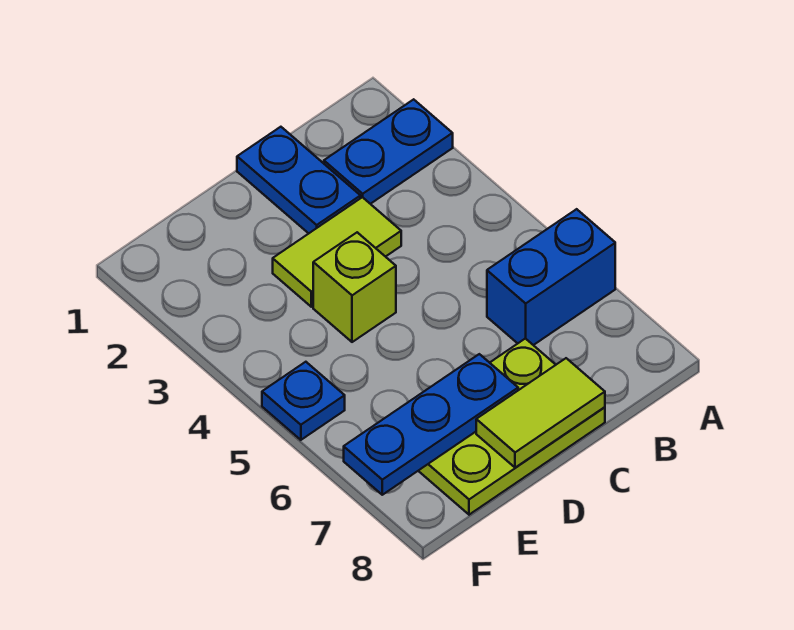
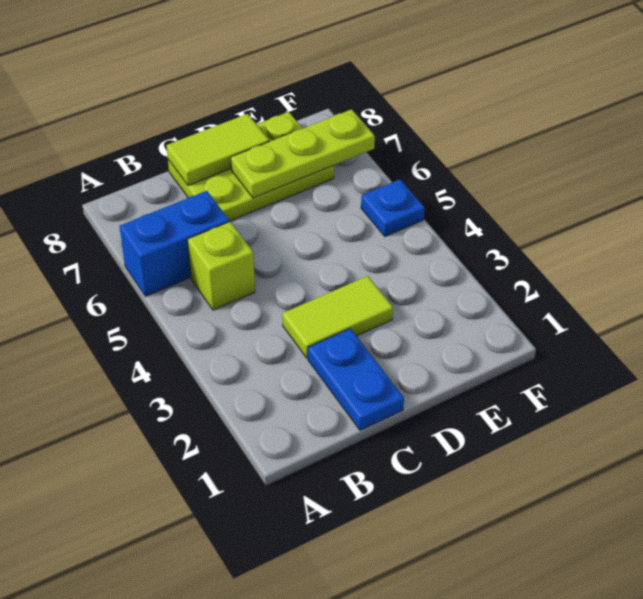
blue 1x2 plate [324,99,453,204] -> none
lime 1x1 brick [313,232,396,342] -> lime 1x1 brick moved to [188,222,255,310]
blue 1x3 plate [344,354,518,495] -> lime 1x3 plate [231,109,375,198]

